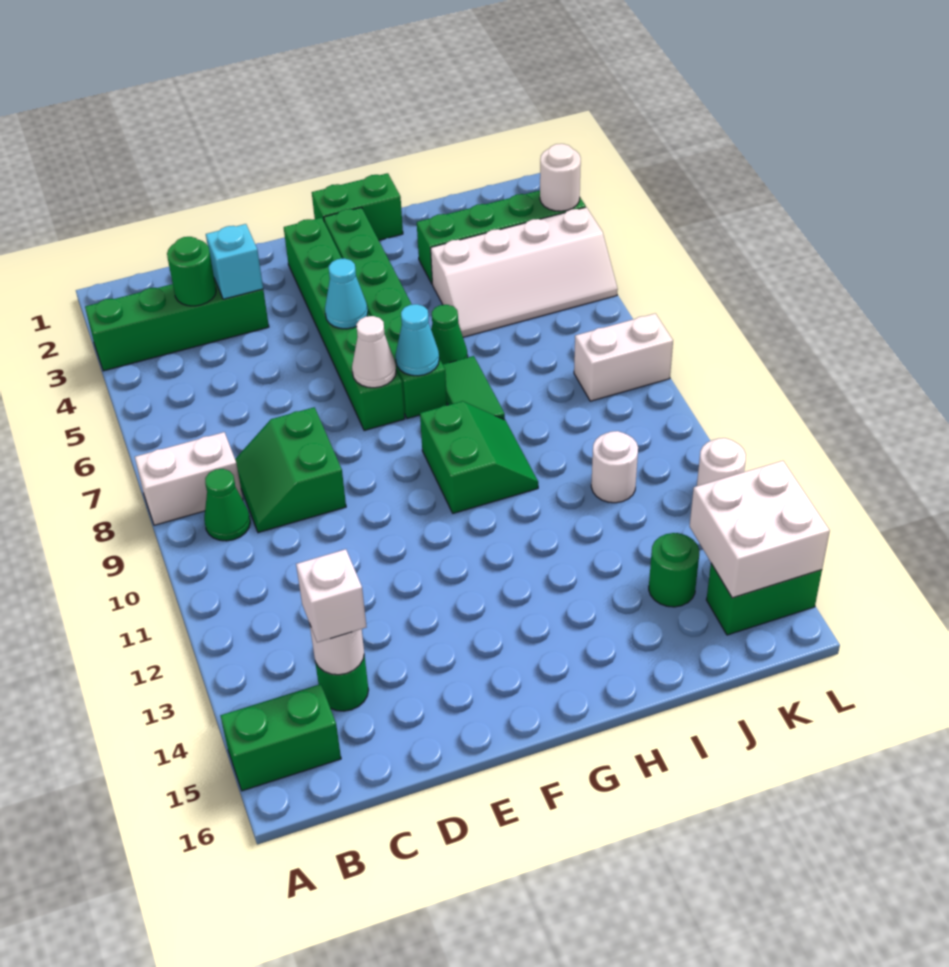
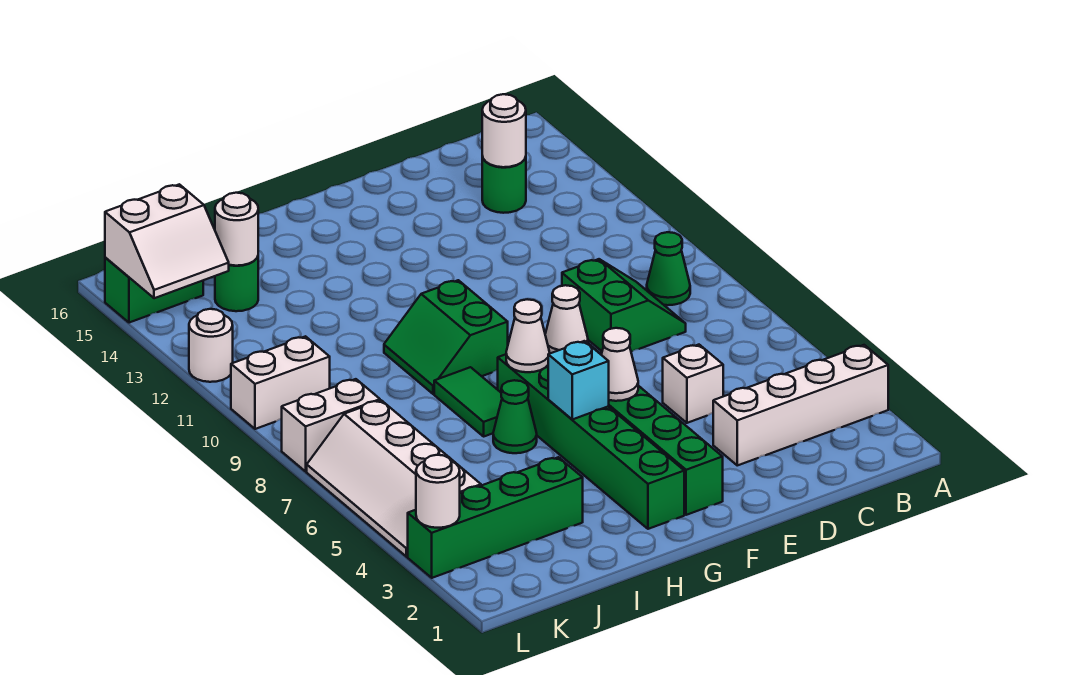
green 1x4 brick [85,279,269,371] -> white 1x4 brick [713,345,888,465]
white 1x2 brick [135,432,243,525] -> white 1x2 brick moved to [231,336,330,429]
green 1x2 brick [220,684,341,791] -> none
green 1x1 round brick [167,237,216,306] -> none
white 1x1 brick [296,549,366,642] -> white 1x1 brick moved to [663,345,723,423]
cyan 1x1 brick [206,224,263,299] -> cyan 1x1 brick moved to [548,341,609,419]
cyan 1x1 cone [325,258,368,329] -> white 1x1 cone [601,328,638,401]
green 1x2 brick [312,173,403,240] -> none
cyan 1x1 cone [395,304,439,376] -> white 1x1 cone [506,299,550,372]
white 2x4 slope [431,207,618,337] -> white 2x4 slope turned to [307,400,481,557]
white 1x1 round brick [591,431,638,503] -> white 1x1 round brick moved to [215,193,258,266]
white 2x2 brick [690,461,830,598] -> white 2x2 slope [105,184,229,298]

